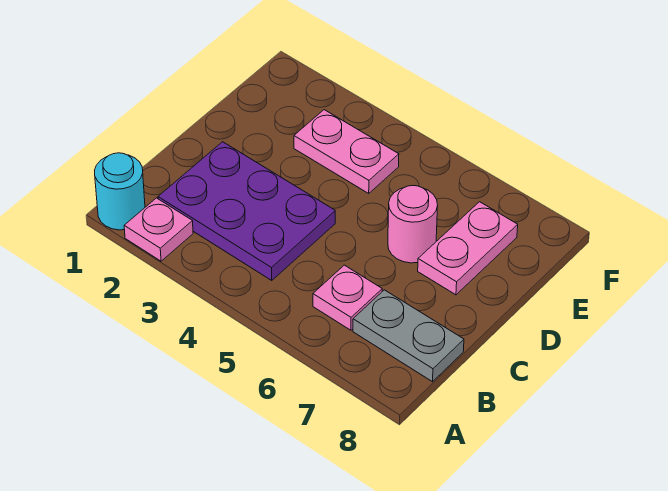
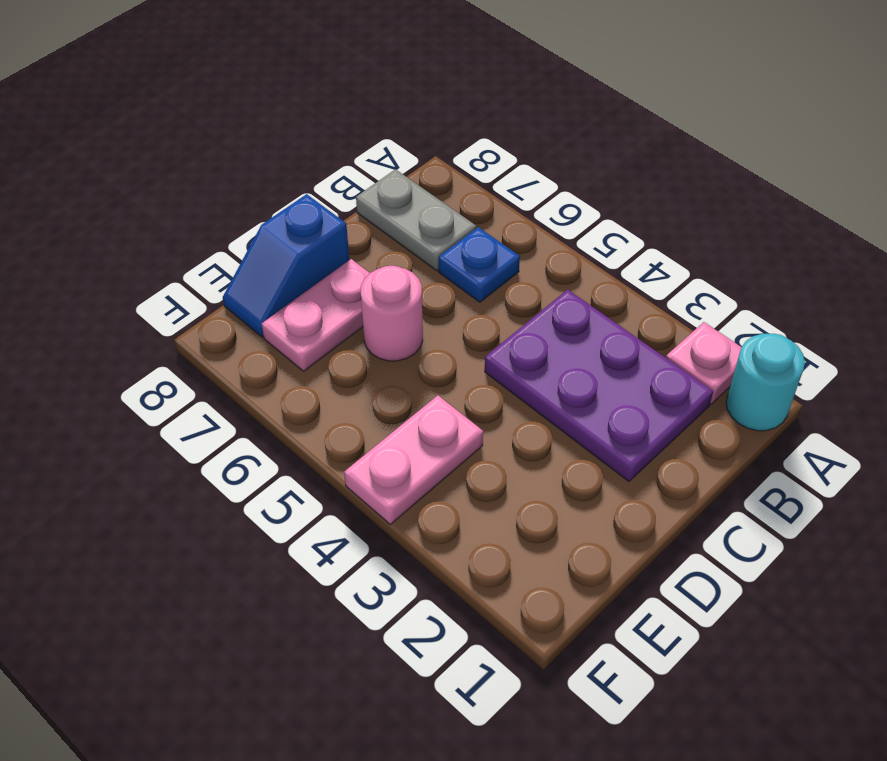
pink 1x1 plate [313,265,382,330] -> blue 1x1 plate [439,227,520,302]
none -> blue 1x2 slope [223,194,349,337]
pink 1x2 plate [294,110,399,193] -> pink 1x2 plate turned to [344,395,483,524]

